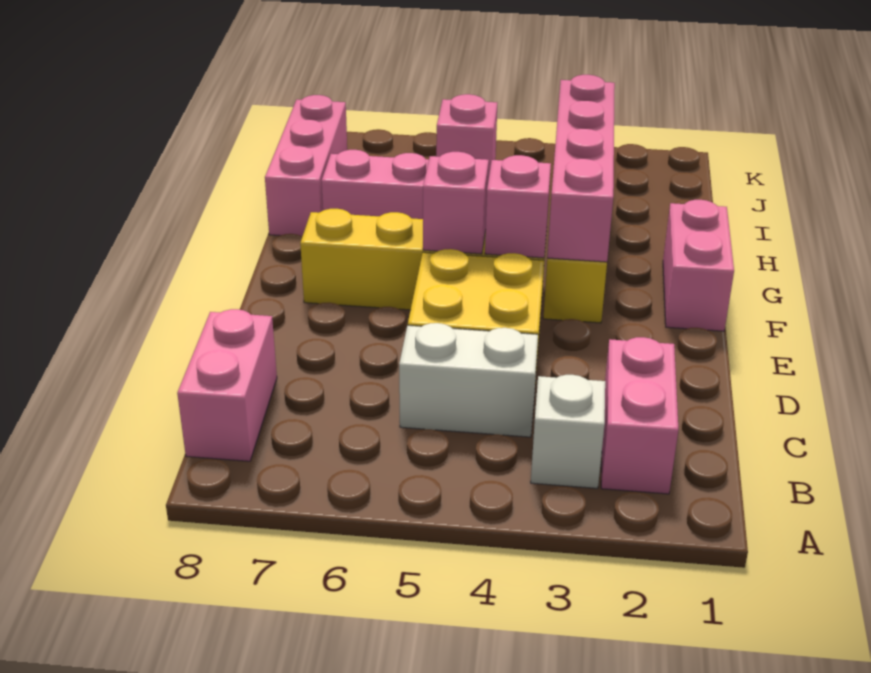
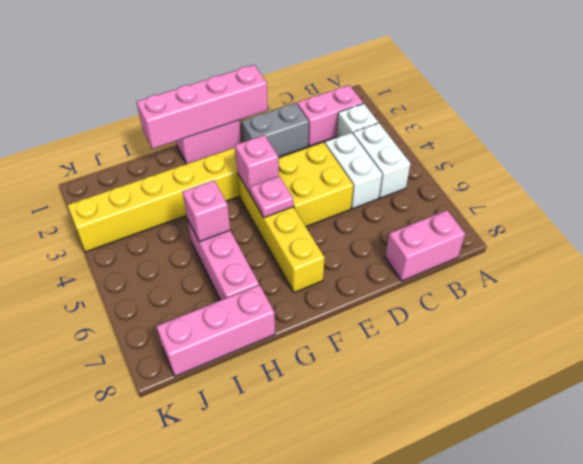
none -> white 1x2 brick [353,123,411,198]
none -> grey 1x2 brick [242,103,309,157]
pink 1x4 brick [547,75,615,262] -> pink 1x4 brick moved to [137,65,268,149]
pink 1x1 brick [423,152,489,254] -> pink 1x1 plate [250,176,293,218]

